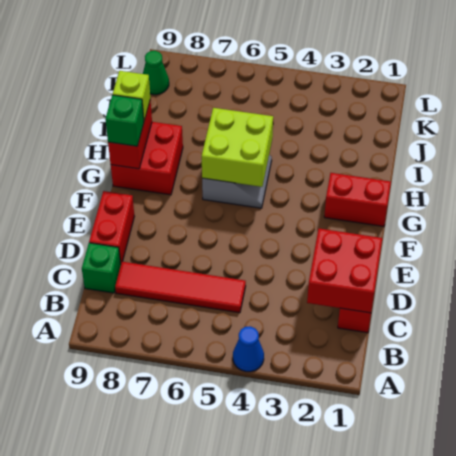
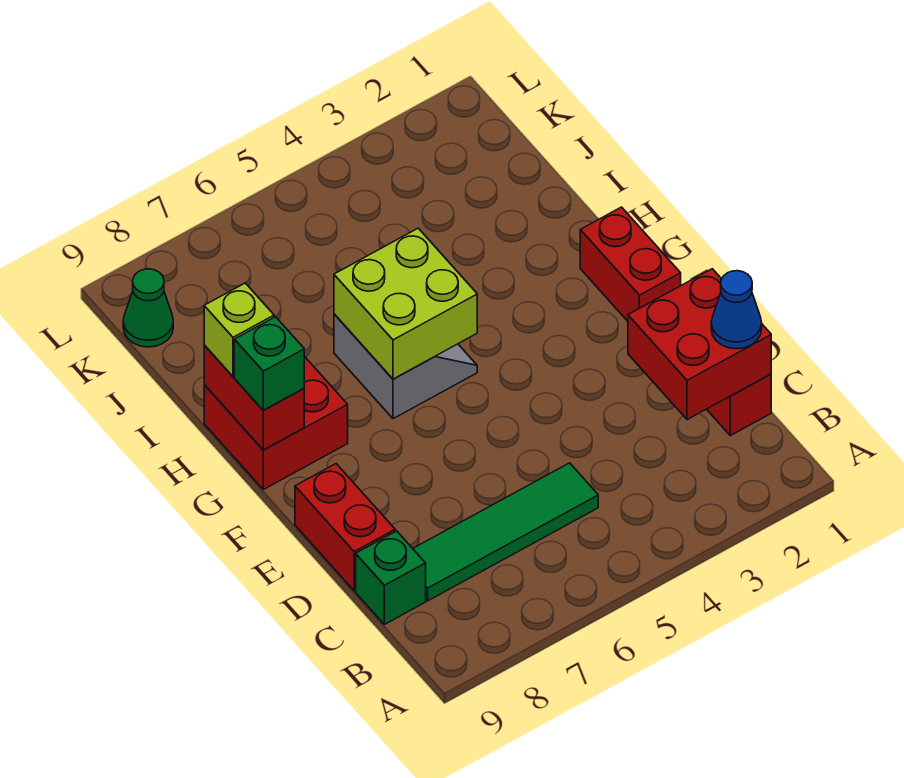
blue 1x1 cone [233,326,264,372] -> blue 1x1 cone moved to [711,271,762,349]
red 1x4 tile [115,262,246,313] -> green 1x4 tile [413,463,598,601]
red 1x2 brick [324,173,391,226] -> red 1x2 brick turned to [580,207,681,321]

